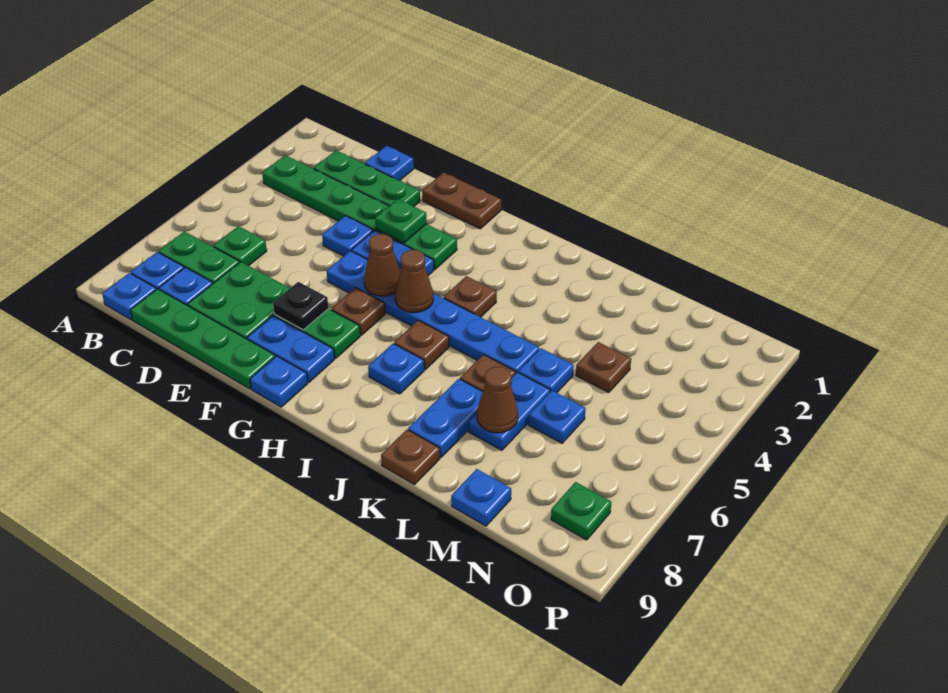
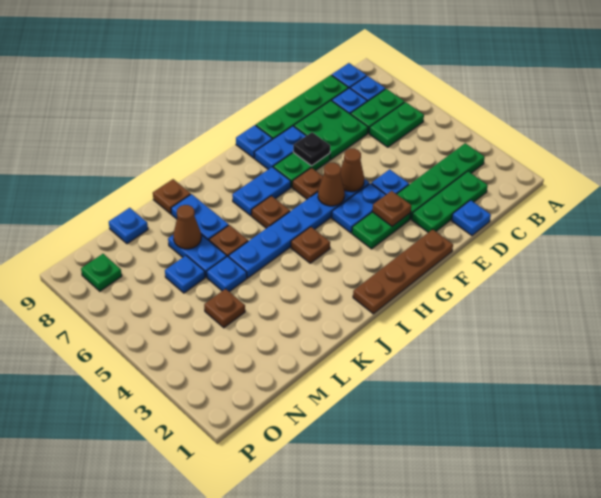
green 1x1 plate [214,226,267,266] -> green 1x2 plate [369,102,424,147]
brown 1x2 plate [422,172,501,229] -> brown 1x4 plate [353,229,453,314]
green 1x1 plate [375,199,426,243] -> brown 1x1 plate [372,191,411,226]
brown 1x1 cone [395,250,433,313] -> brown 1x1 cone moved to [341,149,364,192]
blue 1x1 plate [368,344,424,394] -> blue 1x2 plate [232,167,291,216]

